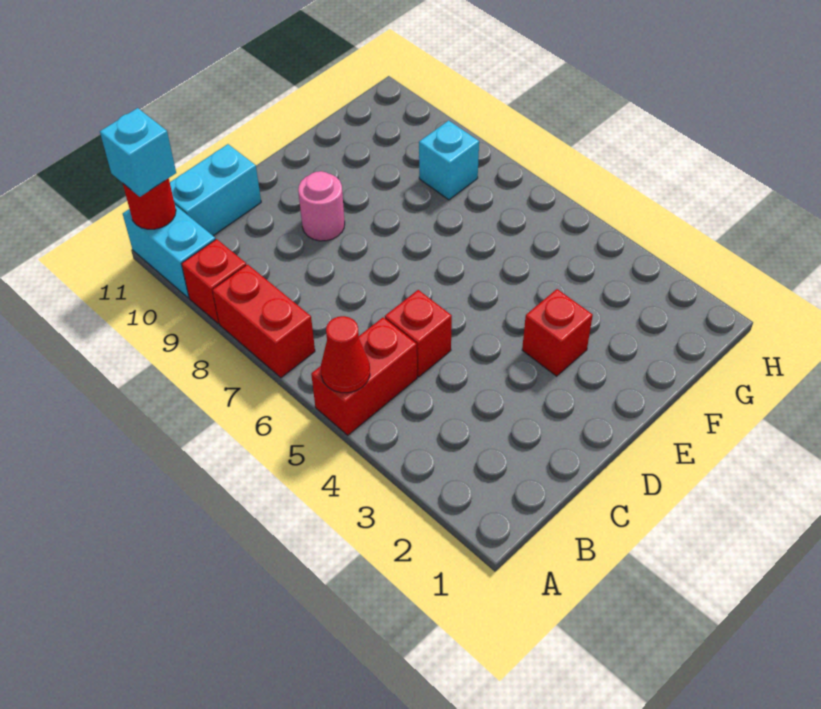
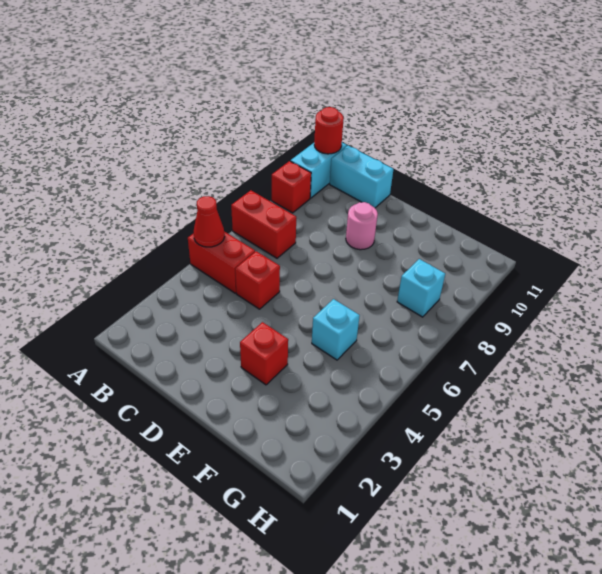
red 1x2 brick [212,264,315,378] -> red 1x2 brick turned to [231,190,296,258]
cyan 1x1 brick [100,108,176,197] -> cyan 1x1 brick moved to [312,299,360,360]

